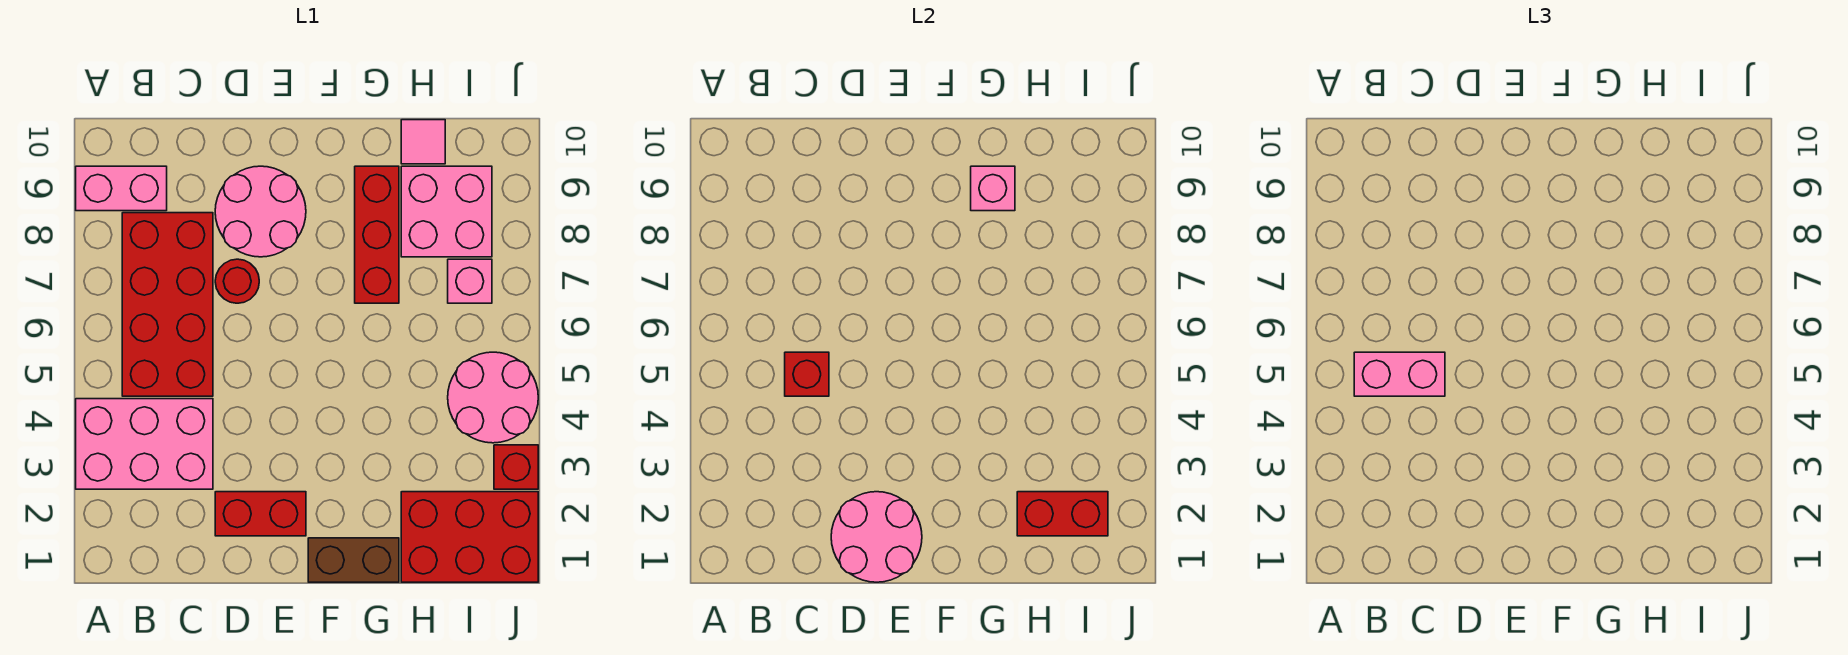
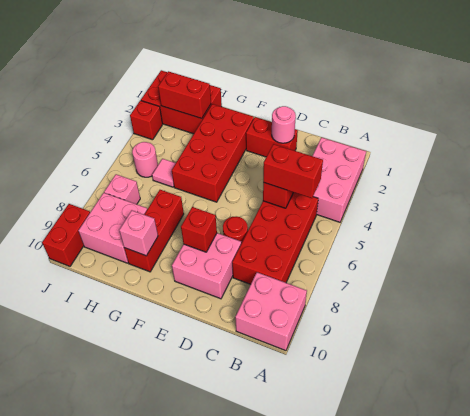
pink 2x3 brick [76,399,213,489] -> pink 2x3 brick turned to [313,138,366,222]
pink 1x2 brick [76,166,167,211] -> pink 2x2 brick [235,272,307,351]
pink 1x2 brick [1354,352,1445,396] -> red 1x2 brick [263,144,323,198]
pink 2x2 round brick [831,492,922,582] -> pink 1x1 round brick [272,106,296,143]
pink 2x2 round brick [215,166,306,257] -> pink 2x2 brick [172,233,241,299]
none -> red 1x1 brick [181,207,217,252]
brown 1x2 brick [308,538,399,582] -> none
none -> red 2x4 brick [172,104,254,202]
pink 1x1 tile [401,120,445,164] -> pink 1x1 tile moved to [152,159,176,187]
pink 2x2 round brick [448,352,538,443] -> pink 1x1 round brick [132,142,158,177]
none -> red 1x2 brick [42,204,90,266]

